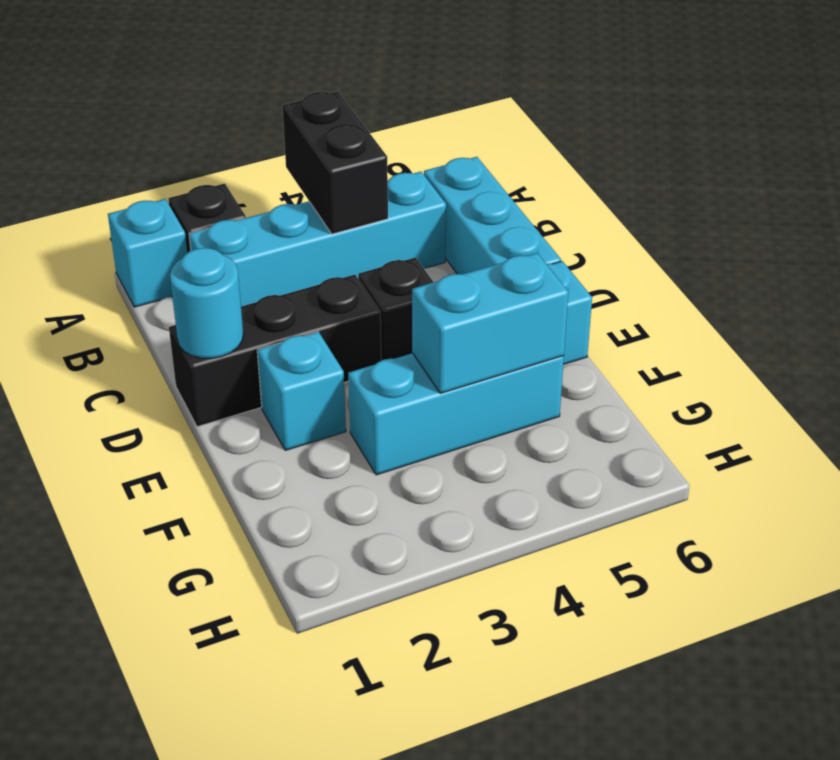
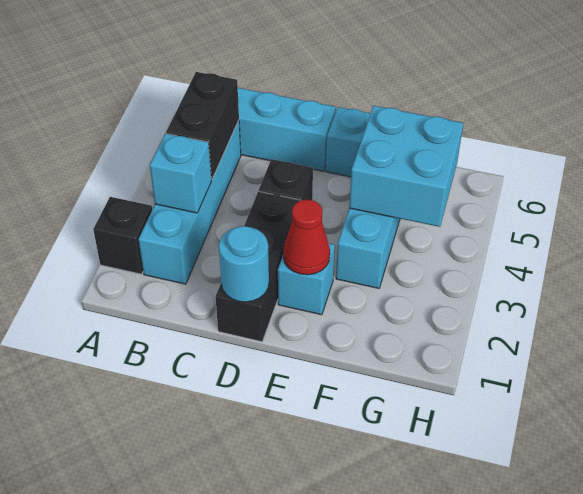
cyan 1x1 brick [108,199,187,307] -> cyan 1x1 brick moved to [150,134,211,213]
black 1x2 brick [282,92,388,234] -> black 1x2 brick turned to [166,72,239,180]
none -> red 1x1 cone [283,200,330,275]
cyan 1x2 brick [412,253,568,393] -> cyan 2x2 brick [349,106,463,227]

